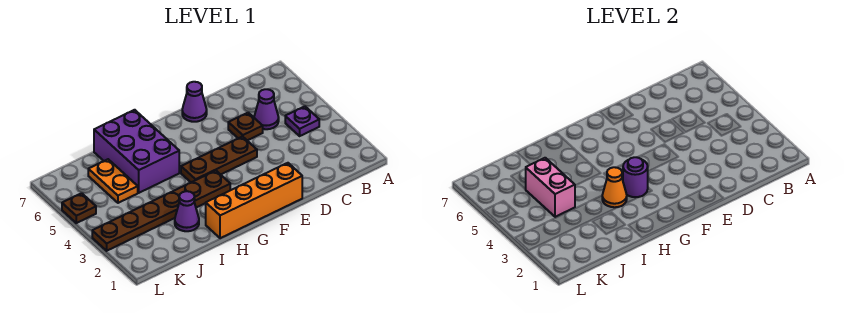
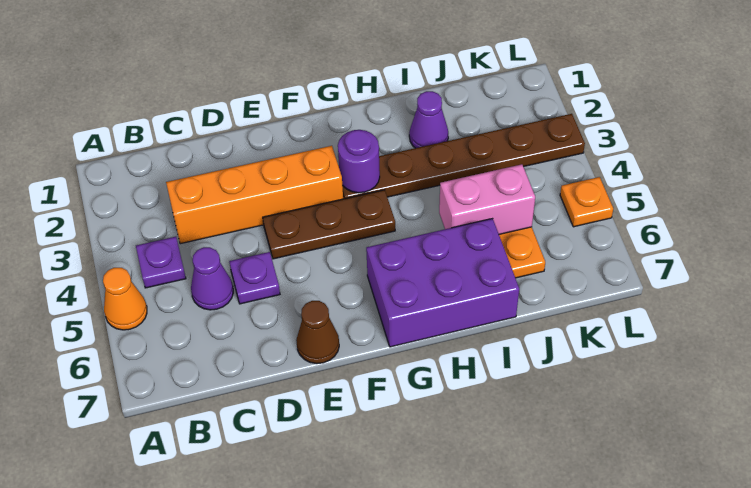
brown 1x1 plate [228,113,263,140] -> purple 1x1 plate [229,252,280,304]
orange 1x4 brick [206,163,302,238] -> orange 1x4 brick moved to [166,146,343,244]
purple 1x1 cone [182,82,207,122] -> brown 1x1 cone [296,301,339,364]
orange 1x1 cone [602,167,627,207] -> orange 1x1 cone moved to [103,268,147,330]
purple 2x3 brick [94,110,179,193] -> purple 2x3 brick turned to [366,219,519,347]
pink 1x2 brick [526,158,575,217] -> pink 1x2 brick turned to [439,164,535,234]
brown 1x1 plate [62,193,96,223] -> orange 1x1 plate [560,177,613,227]

